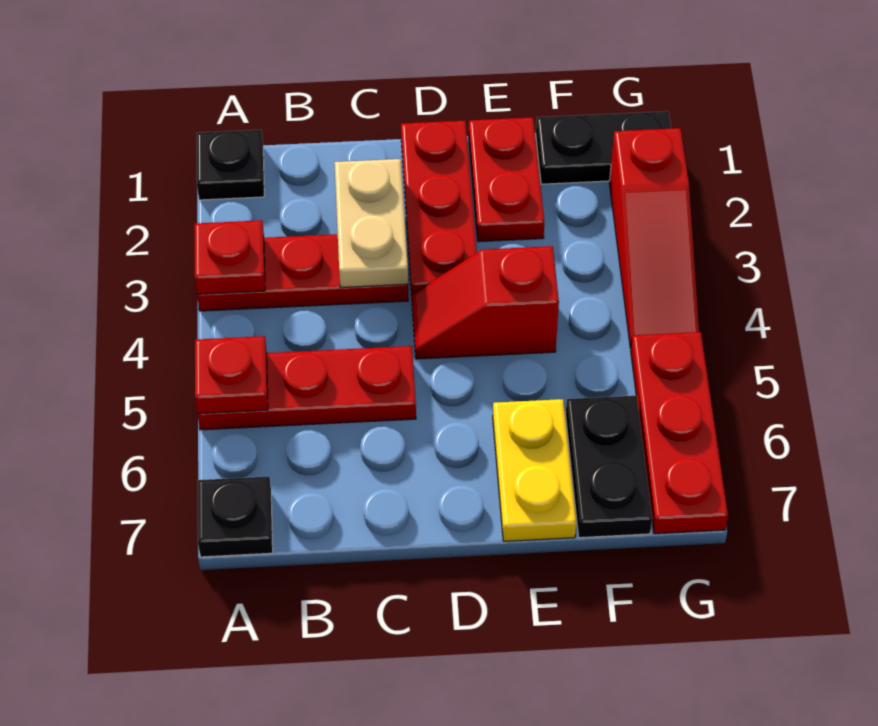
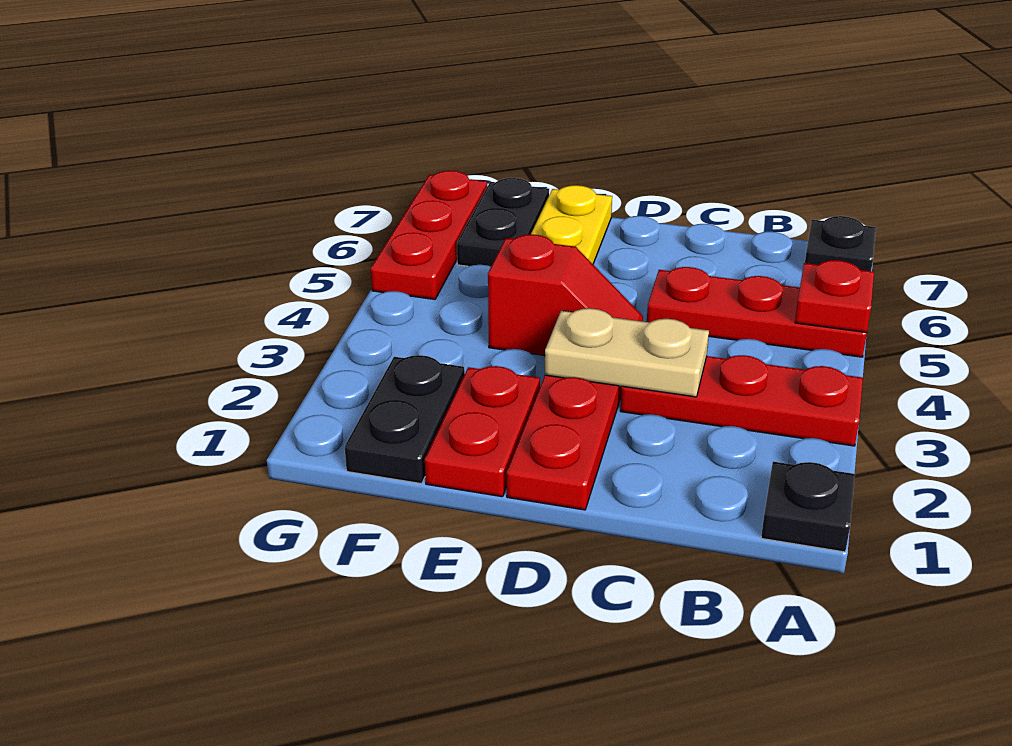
red 1x1 plate [195,220,265,294] -> none
tan 1x2 plate [334,159,408,288] -> tan 1x2 plate turned to [545,308,709,397]
black 1x2 plate [536,111,671,184] -> black 1x2 plate turned to [345,355,465,484]
red 1x3 slope [609,128,699,348] -> none

